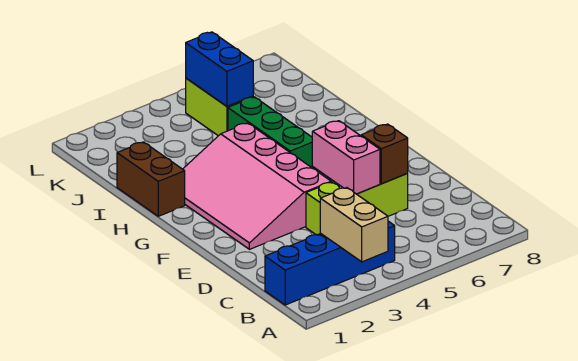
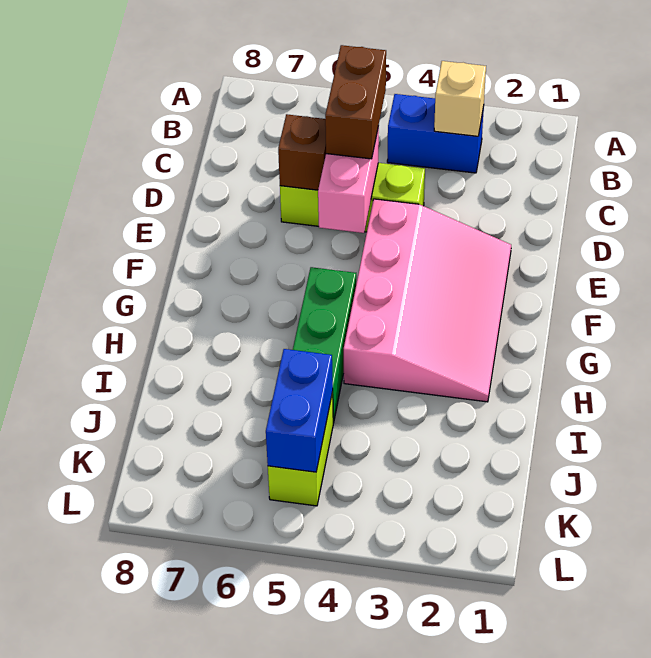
tan 1x2 brick [320,188,388,262] -> tan 1x1 brick [434,61,486,136]
blue 1x4 brick [265,221,395,305] -> blue 1x2 brick [387,94,484,173]
brown 1x2 brick [117,142,185,216] -> brown 1x2 brick moved to [325,45,386,159]

